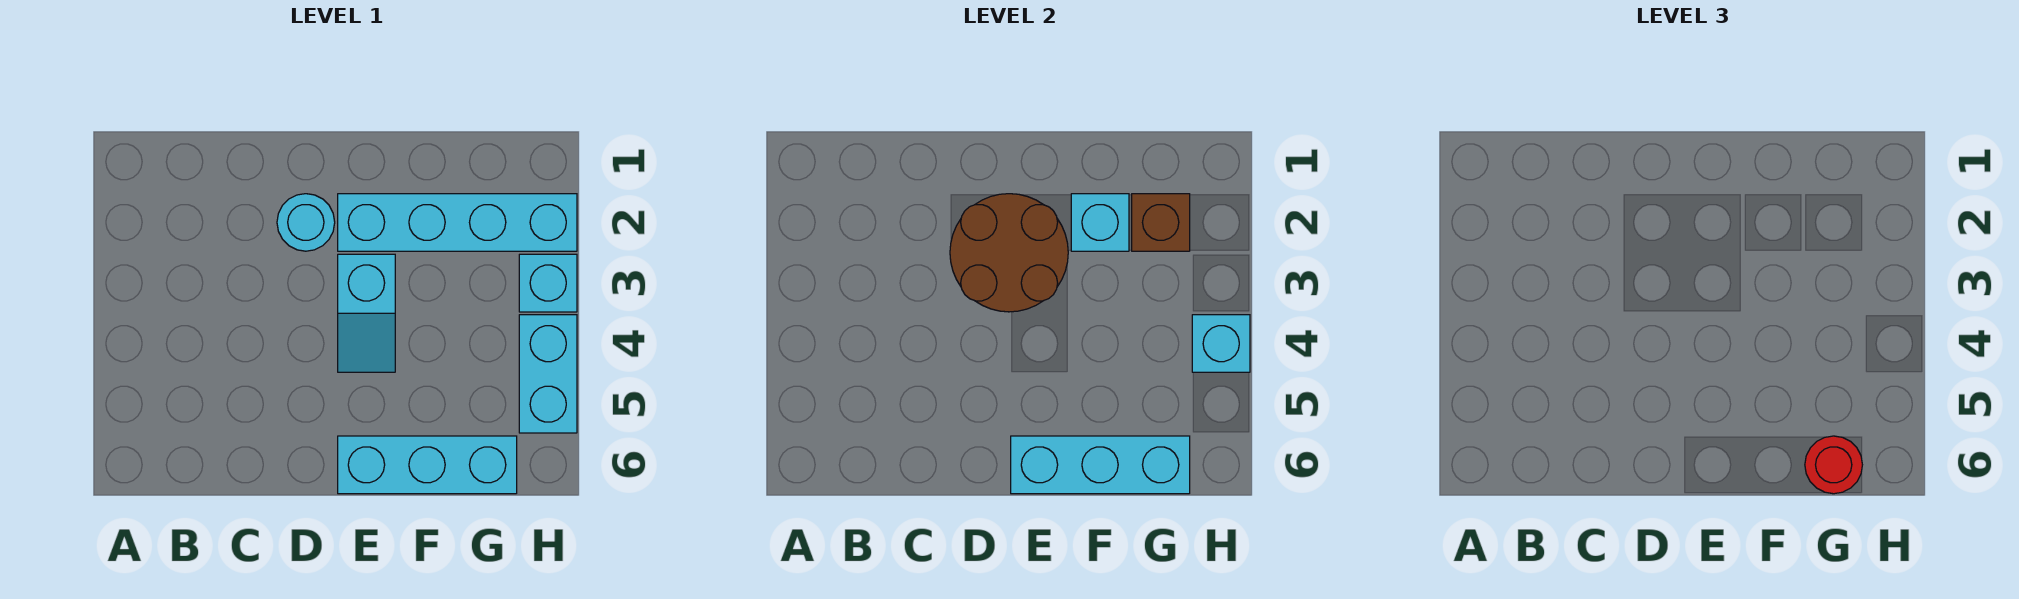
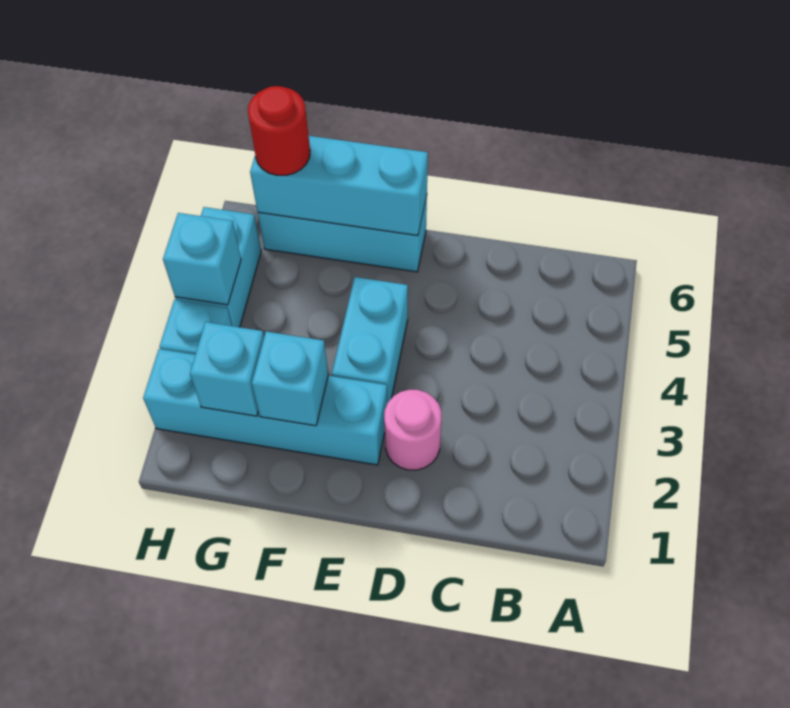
cyan 1x1 round brick [277,194,335,251] -> pink 1x1 round brick [384,390,441,470]
brown 2x2 round brick [950,194,1068,312] -> none
cyan 1x2 slope [338,254,395,372] -> cyan 1x2 brick [332,277,408,402]
brown 1x1 brick [1132,194,1190,251] -> cyan 1x1 brick [190,322,264,416]

